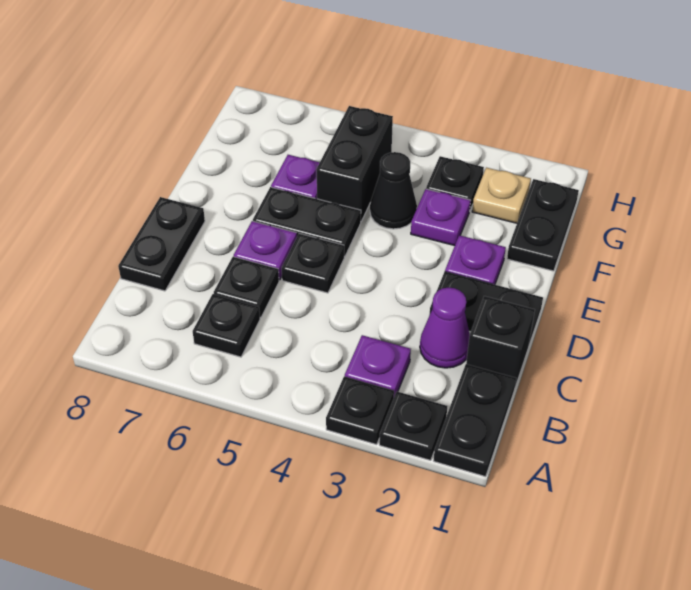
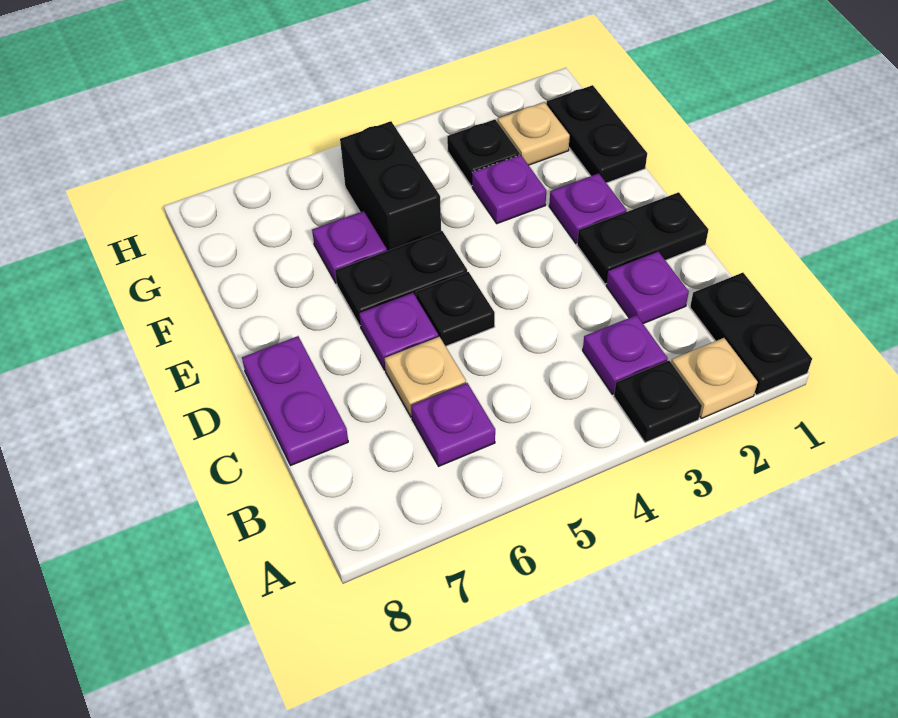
black 1x1 plate [379,392,447,460] -> tan 1x1 plate [671,338,758,418]
black 1x1 plate [193,294,260,357] -> purple 1x1 plate [411,383,495,466]
black 1x1 brick [466,296,535,387] -> none
purple 1x1 cone [420,287,470,368] -> purple 1x1 plate [606,252,689,324]
black 1x1 plate [214,257,279,318] -> tan 1x1 plate [385,337,466,417]
black 1x2 plate [118,197,205,291] -> purple 1x2 plate [242,336,348,465]
black 1x1 cone [370,152,417,229] -> none

